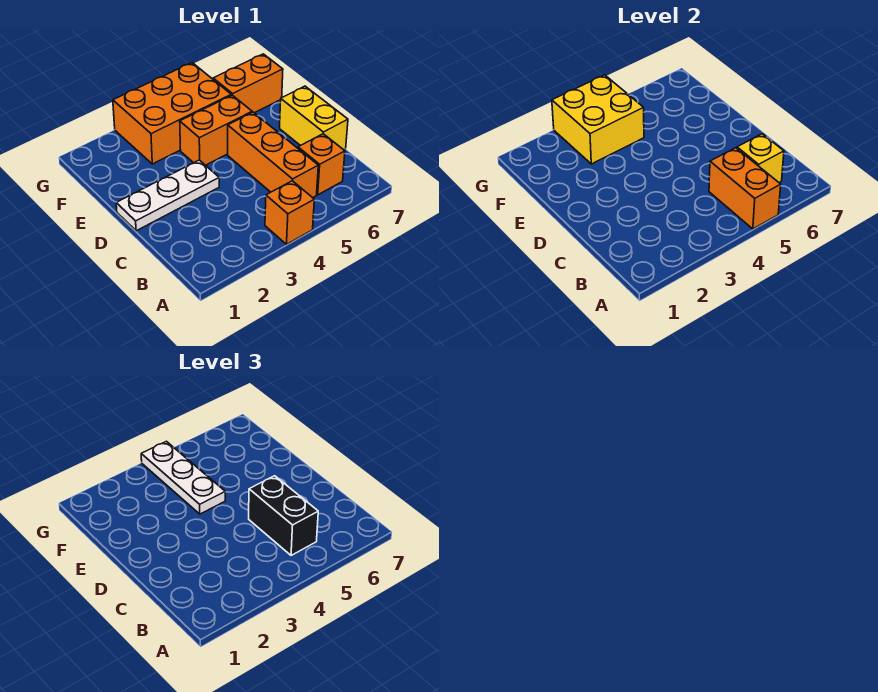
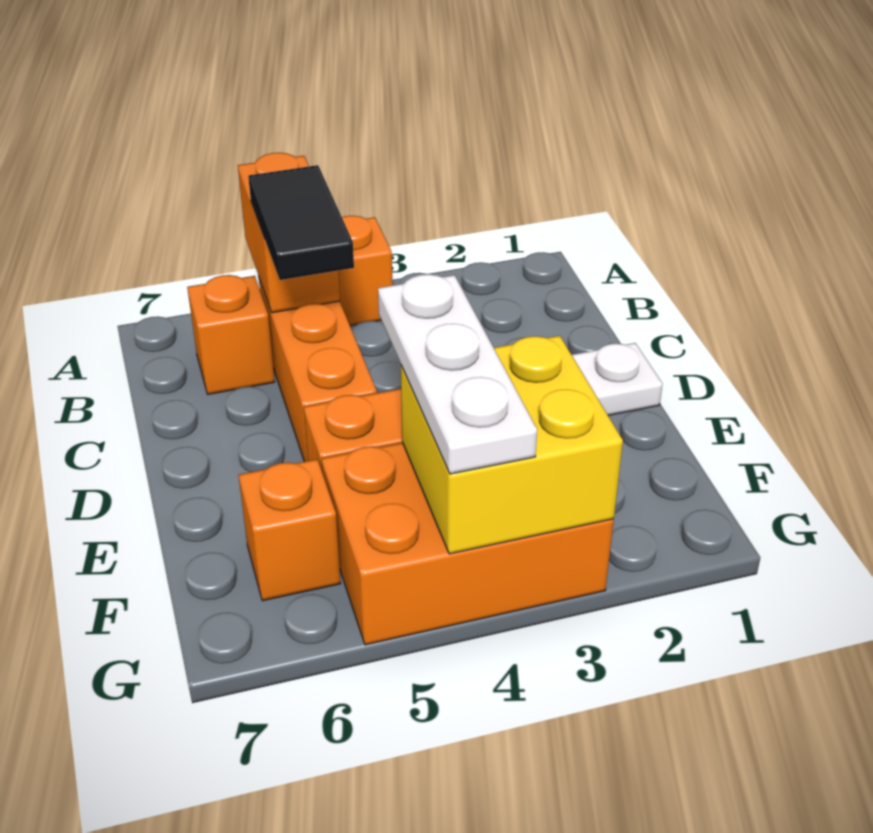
black 1x2 brick [249,476,318,556] -> black 1x2 tile [248,165,354,280]
yellow 1x1 brick [737,134,784,183] -> none
yellow 1x2 brick [280,86,348,150] -> none
orange 1x2 brick [213,54,283,113] -> orange 1x1 brick [239,459,341,601]

